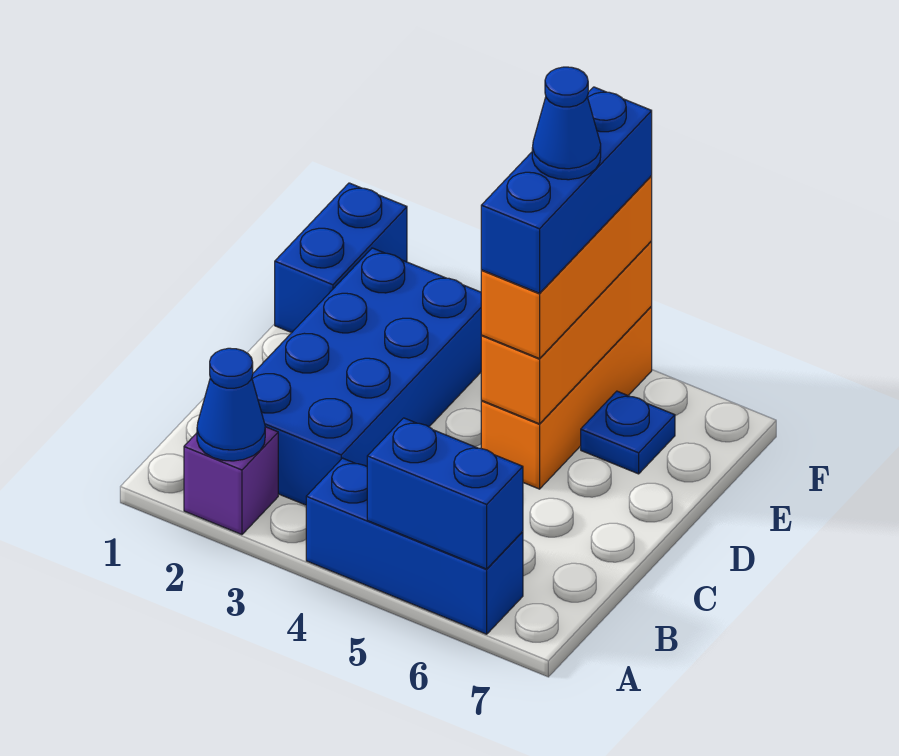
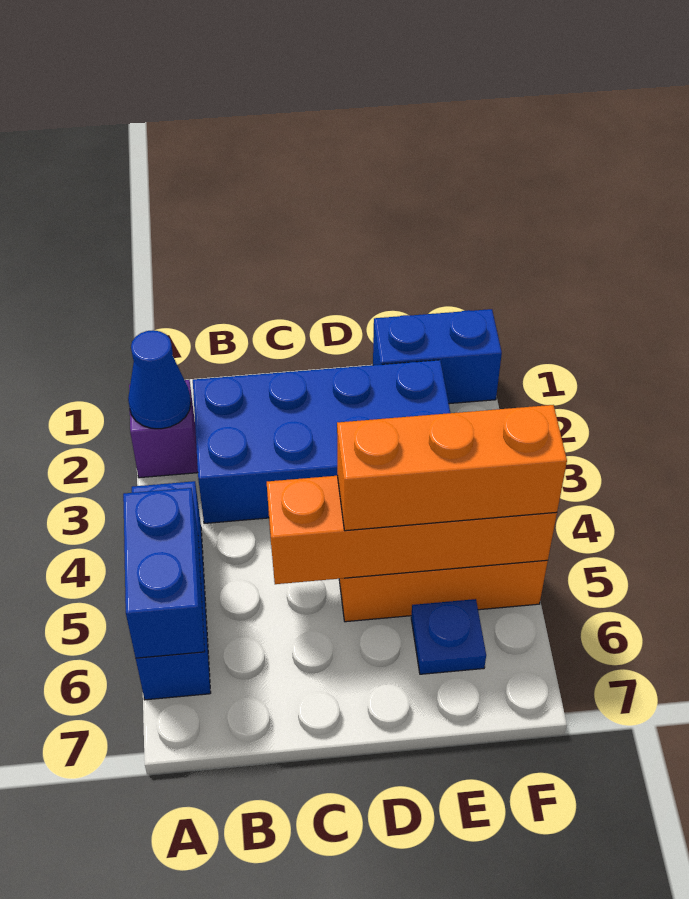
orange 1x3 brick [481,241,652,424] -> orange 1x4 brick [267,476,557,584]
blue 1x3 brick [481,87,652,293] -> none
blue 1x1 cone [532,67,601,180] -> none

